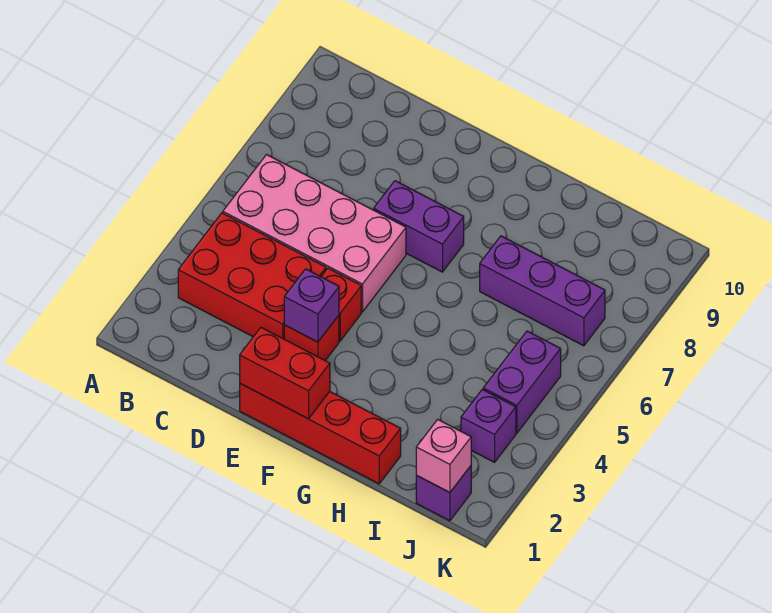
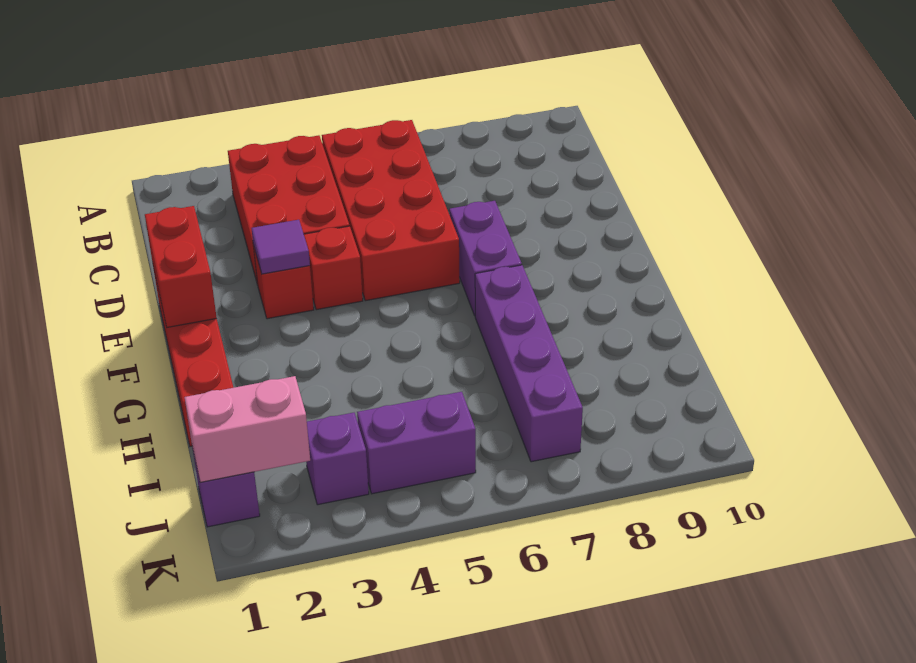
pink 2x4 brick [223,155,406,312] -> red 2x4 brick [322,120,460,301]
purple 1x1 brick [284,269,339,342] -> purple 1x1 tile [252,220,310,274]
purple 1x3 brick [480,236,605,346] -> purple 1x4 brick [475,265,583,462]
pink 1x1 brick [416,419,471,493] -> pink 1x2 brick [184,376,310,482]

